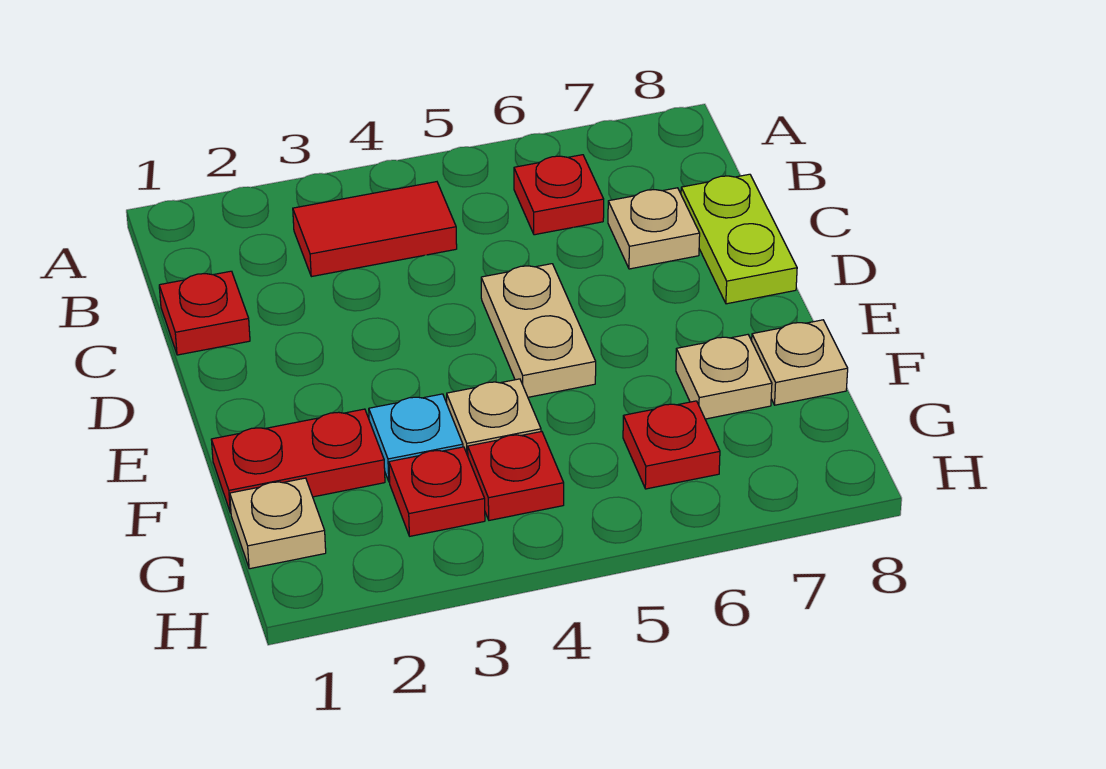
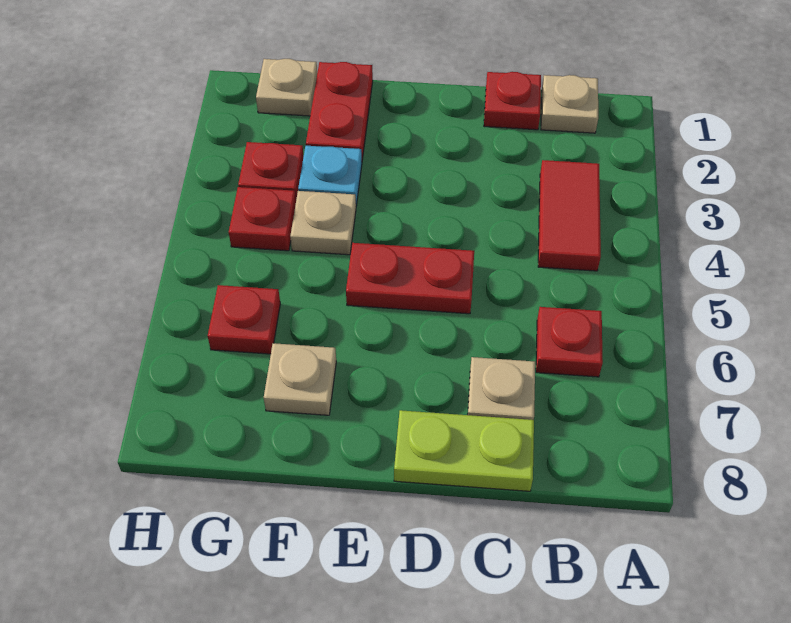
tan 1x2 plate [481,264,596,397] -> red 1x2 plate [346,243,474,314]
tan 1x1 plate [752,320,848,405] -> tan 1x1 plate moved to [541,75,598,133]

